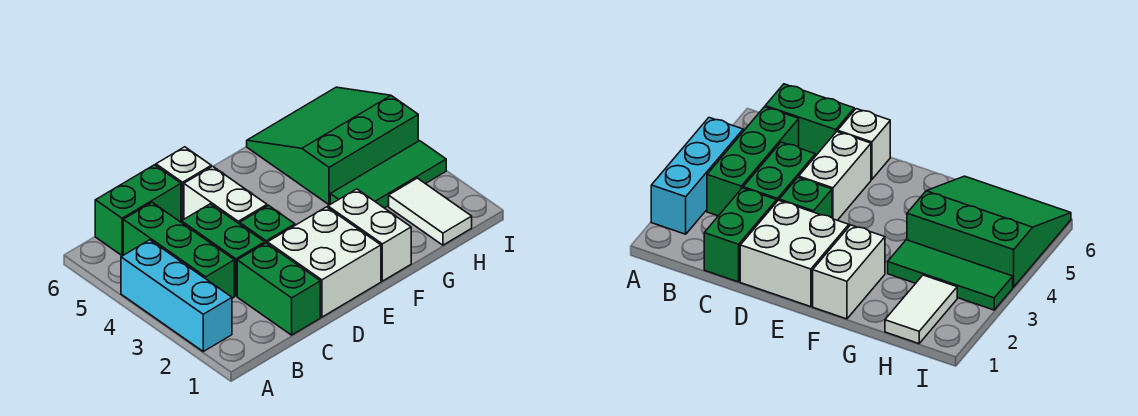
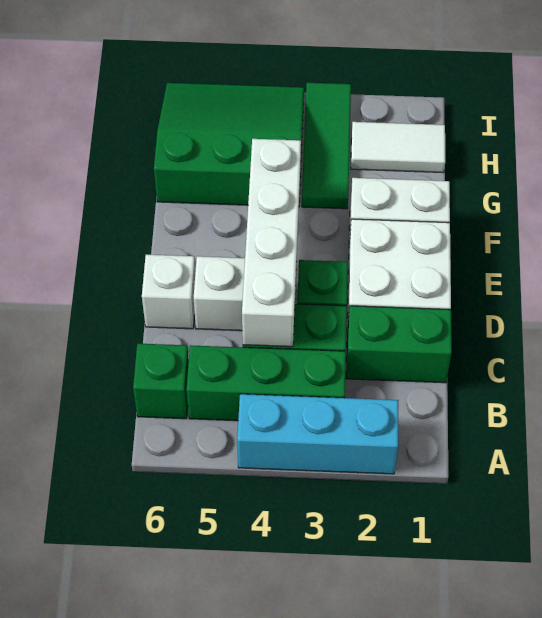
green 1x2 brick [95,165,181,255] -> green 1x1 brick [133,344,189,419]
none -> white 1x4 brick [242,139,301,347]
green 3x3 slope [247,87,418,205] -> green 3x3 slope turned to [154,83,304,205]

